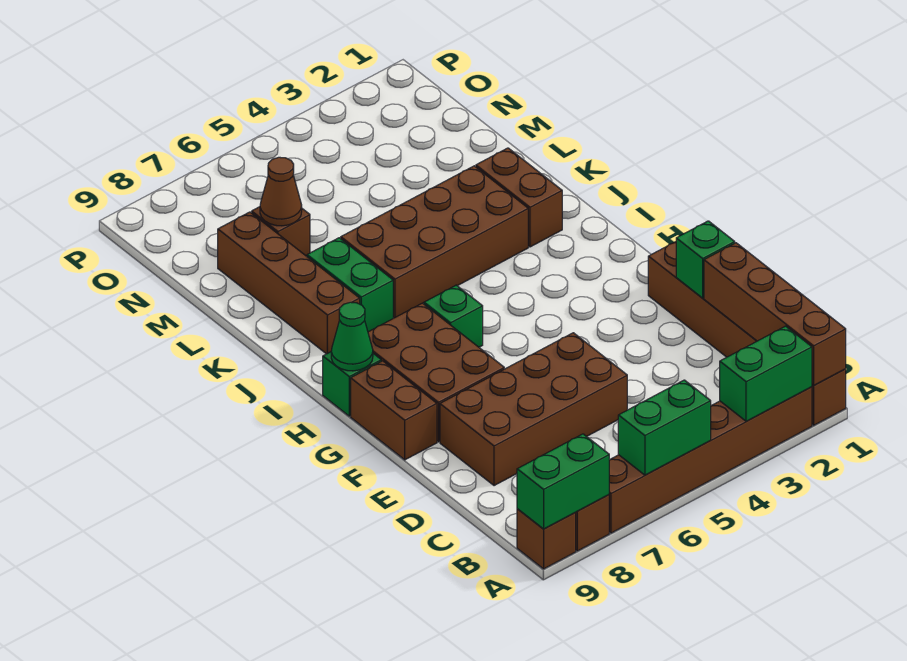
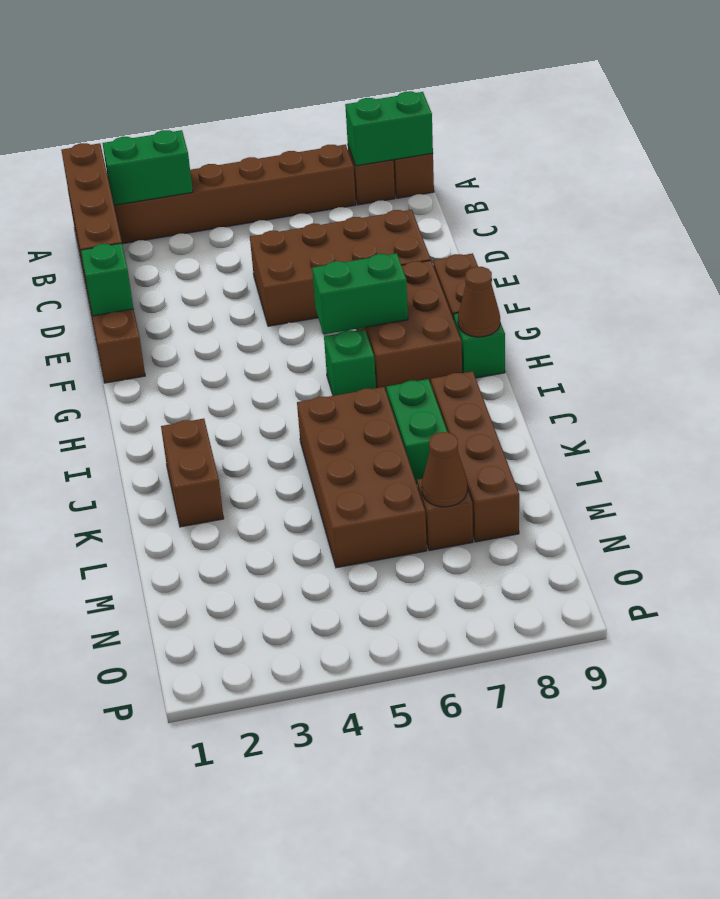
green 1x2 brick [618,380,711,475] -> green 1x2 brick moved to [312,253,408,334]
green 1x1 cone [331,302,373,371] -> brown 1x1 cone [458,267,500,337]
brown 2x4 brick [341,166,528,318] -> brown 2x4 brick turned to [297,387,427,568]

